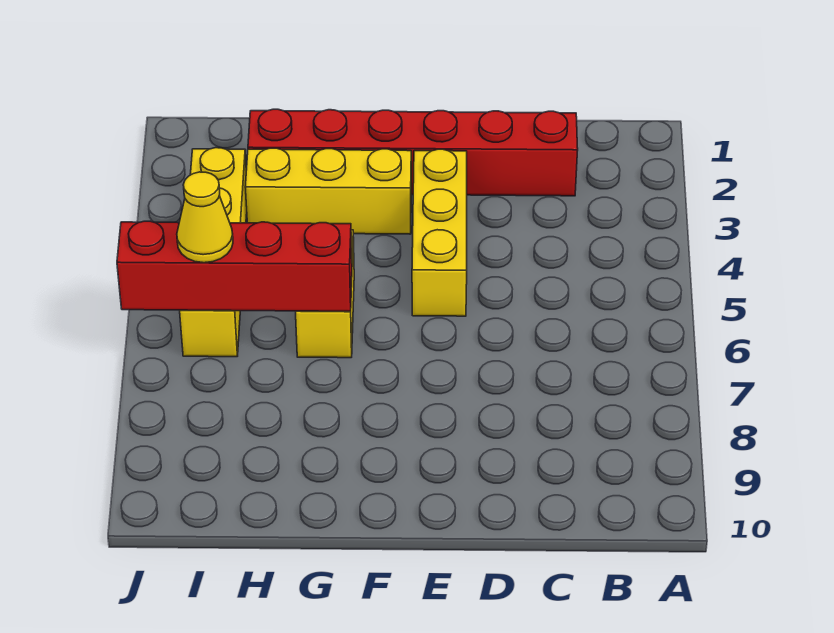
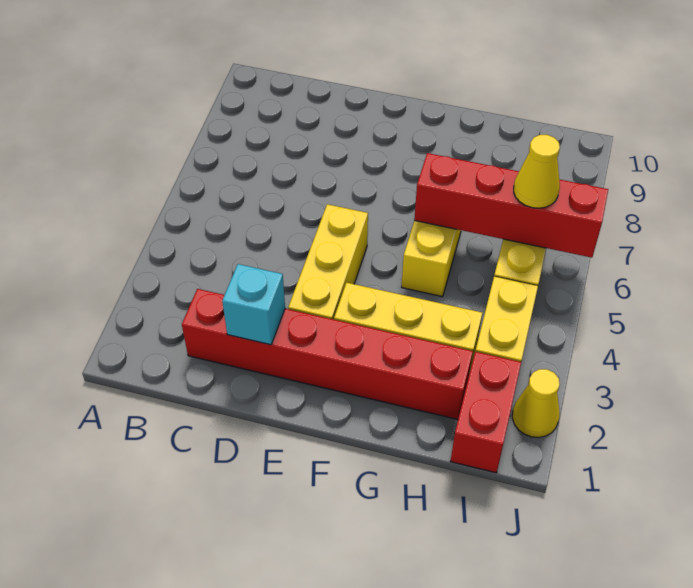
none -> cyan 1x1 brick [222,264,285,345]
none -> red 1x2 brick [451,352,521,473]
none -> yellow 1x1 cone [512,369,560,438]

